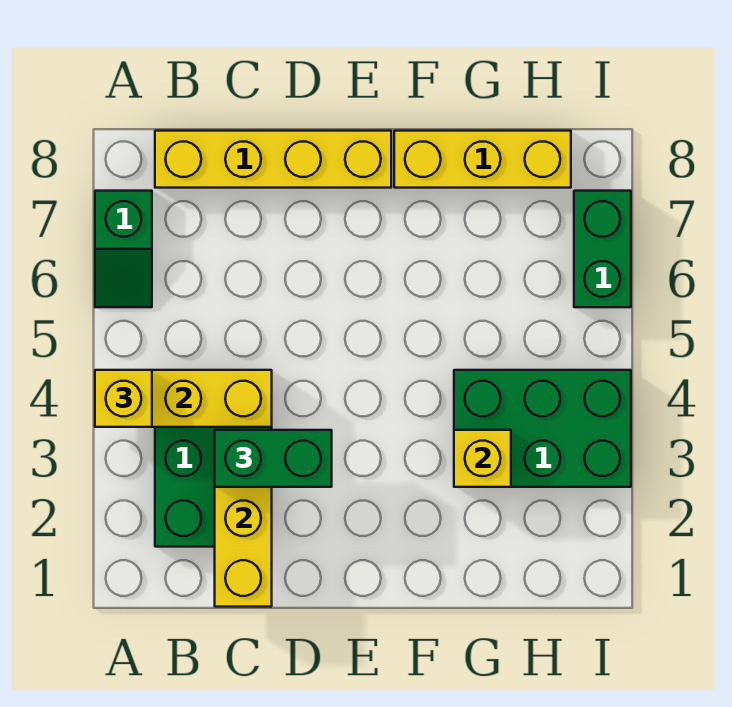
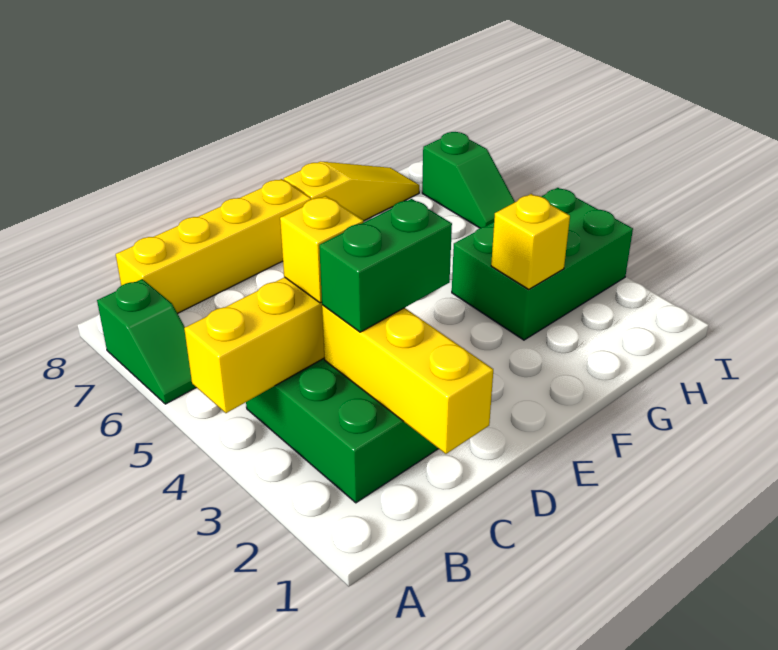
yellow 1x1 brick [95,370,152,427] -> yellow 1x1 brick moved to [280,196,364,303]
yellow 1x3 brick [394,131,571,188] -> yellow 1x3 slope [284,162,419,221]
green 1x2 brick [574,191,631,307] -> green 1x2 slope [422,132,515,228]

